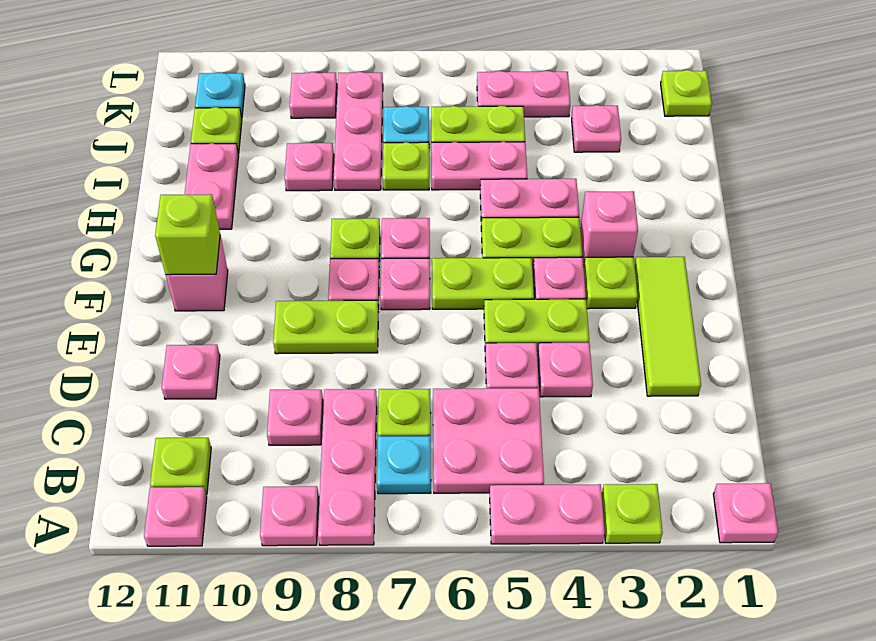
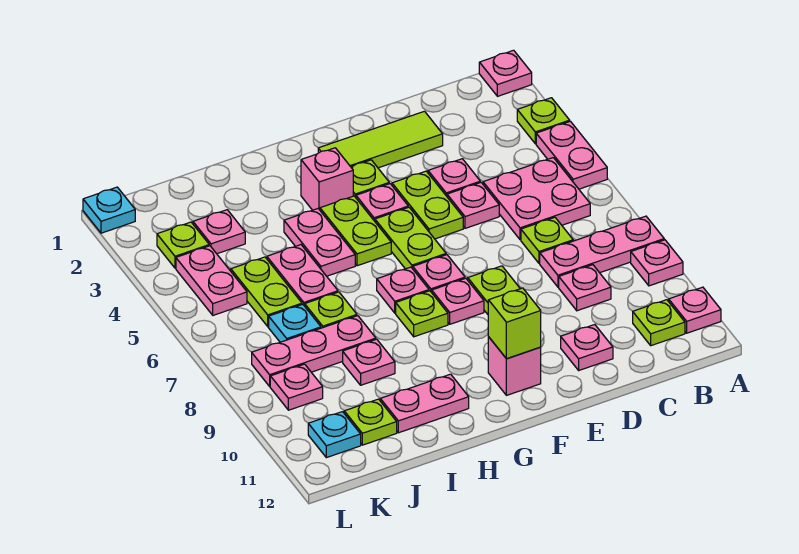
cyan 1x1 plate [377,436,431,494] -> cyan 1x1 plate moved to [83,187,135,233]
lime 1x1 plate [661,70,712,116] -> lime 1x1 plate moved to [157,222,209,268]

